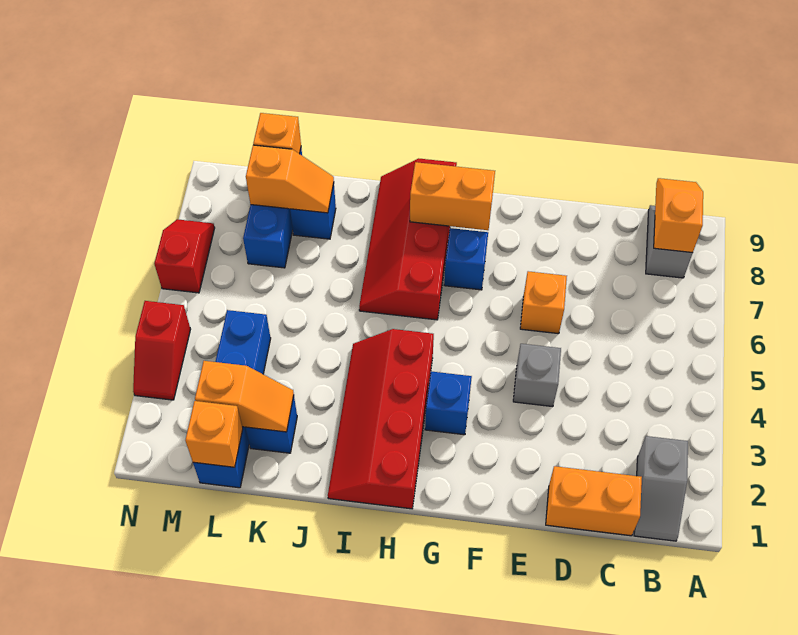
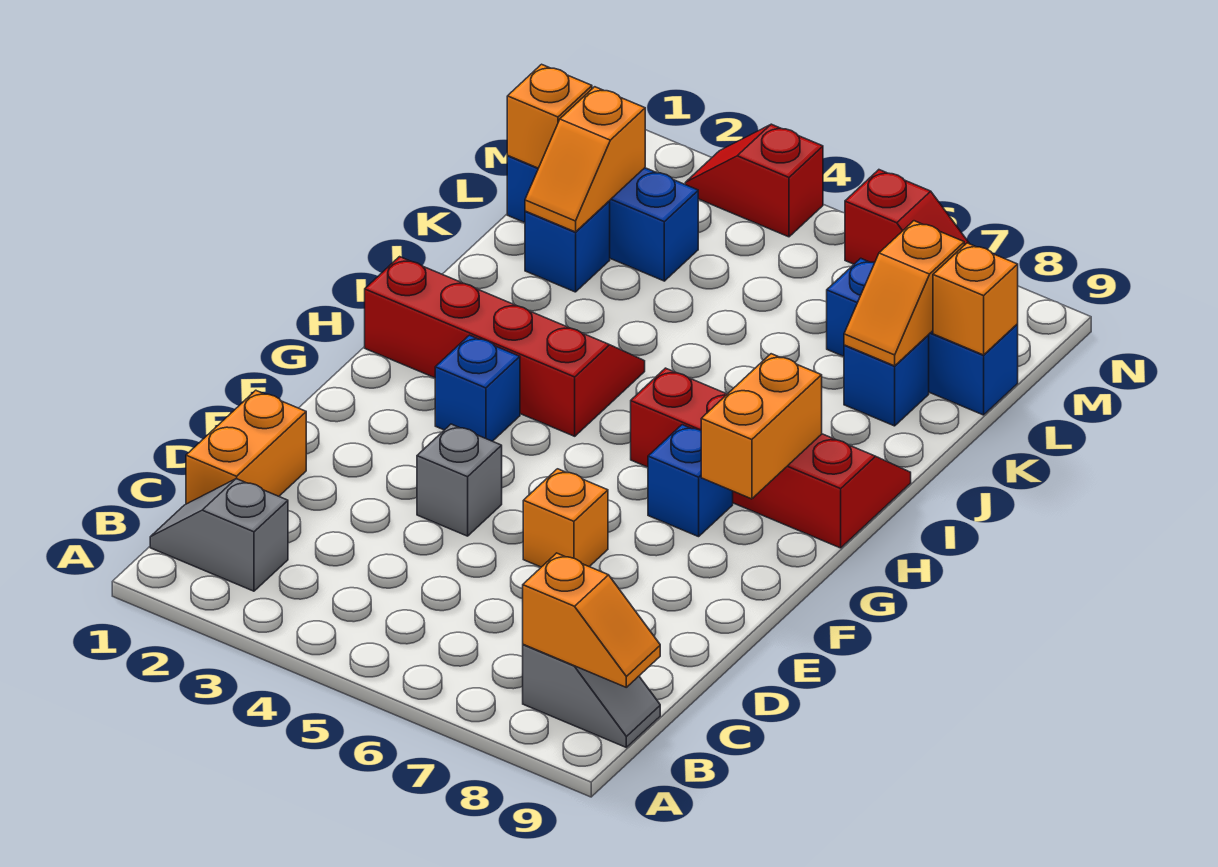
blue 1x4 brick [193,310,271,488] -> blue 1x3 brick [507,156,698,281]

